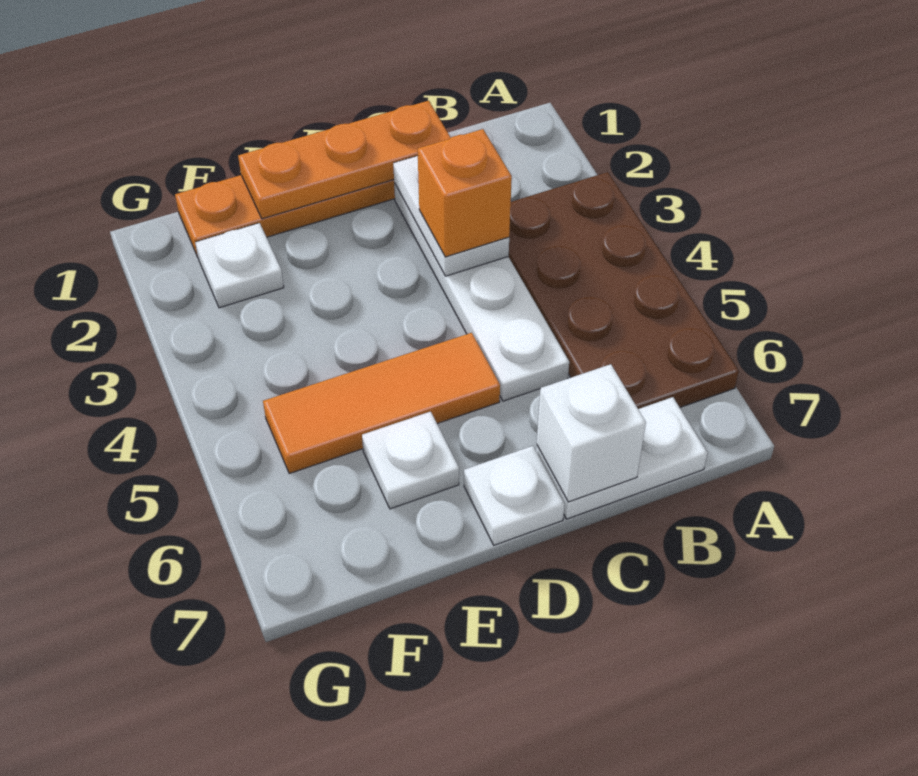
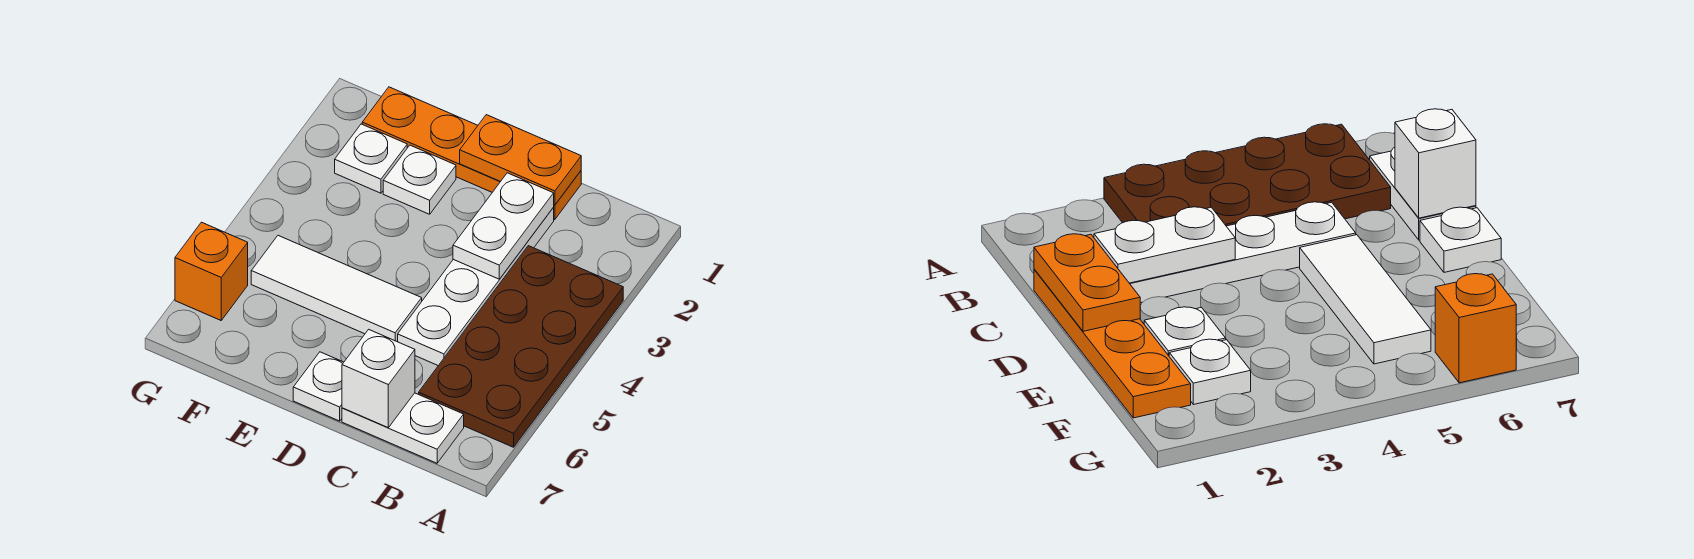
orange 1x3 plate [238,101,451,219] -> orange 1x2 plate [460,115,581,205]
orange 1x1 brick [418,129,512,257] -> orange 1x1 brick moved to [175,222,248,320]
orange 1x3 tile [263,333,500,474] -> white 1x3 tile [251,236,422,342]
white 1x1 plate [362,412,459,509] -> white 1x1 plate moved to [383,145,456,214]

